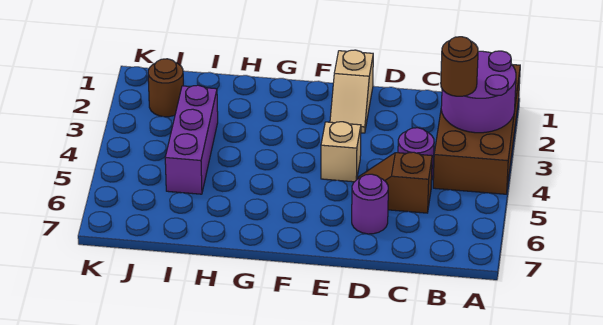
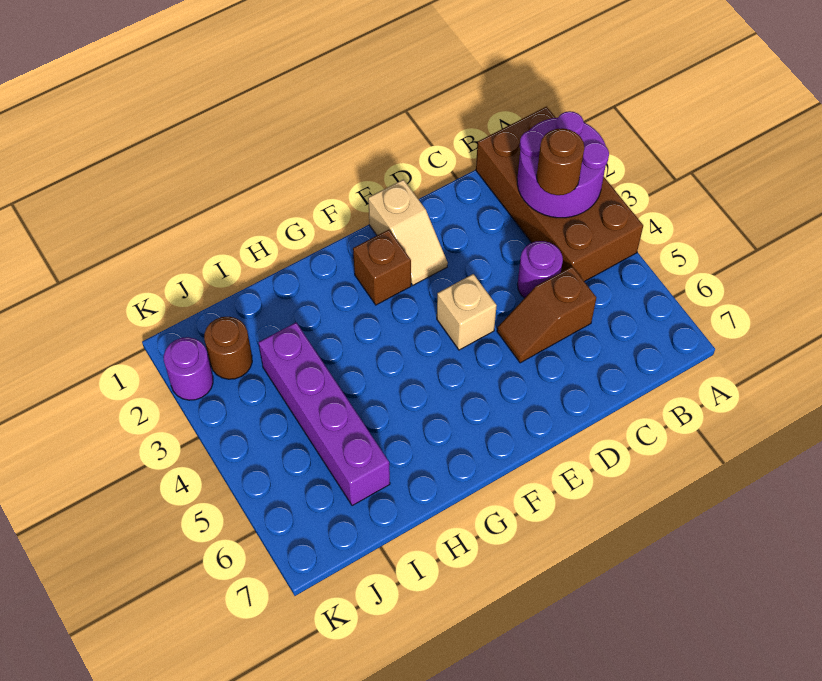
purple 1x1 round brick [352,174,388,234] -> purple 1x1 round brick moved to [164,337,213,400]
none -> brown 1x1 brick [353,230,411,305]
purple 1x3 brick [165,85,218,194] -> purple 1x4 brick [258,323,390,506]

